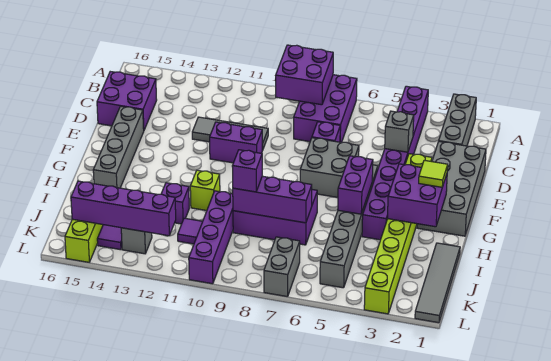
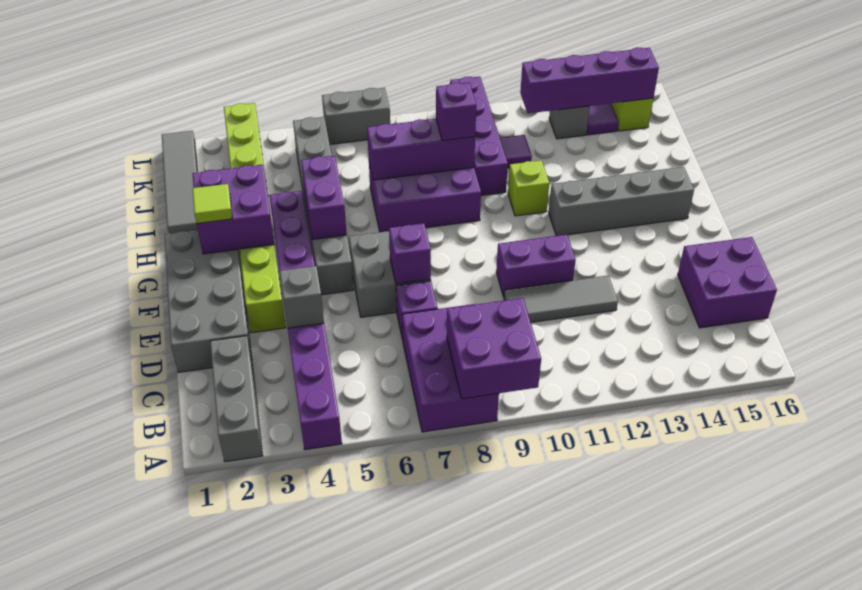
grey 1x4 brick [93,106,144,188] -> grey 1x4 brick turned to [549,167,694,236]
purple 1x1 brick [161,183,189,224] -> purple 1x1 brick moved to [389,223,431,284]
grey 1x2 brick [264,237,300,297] -> grey 1x2 brick turned to [322,88,390,144]

